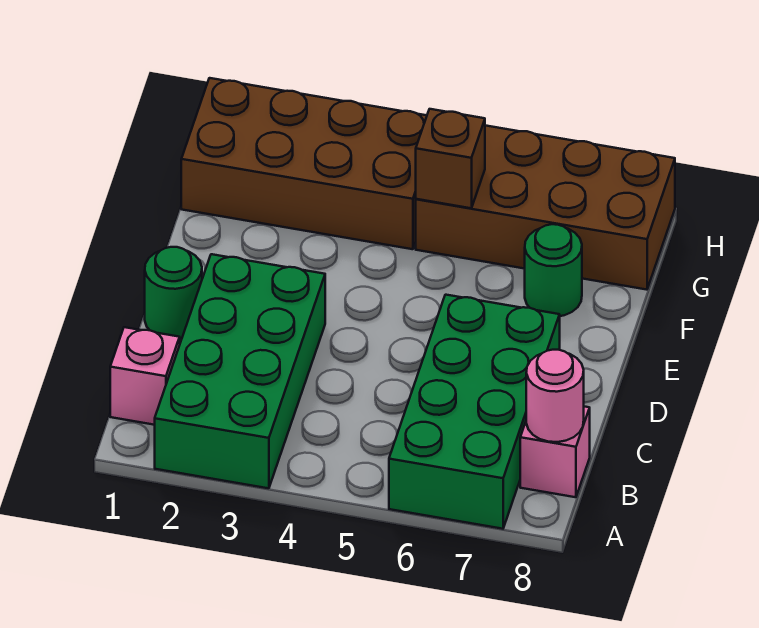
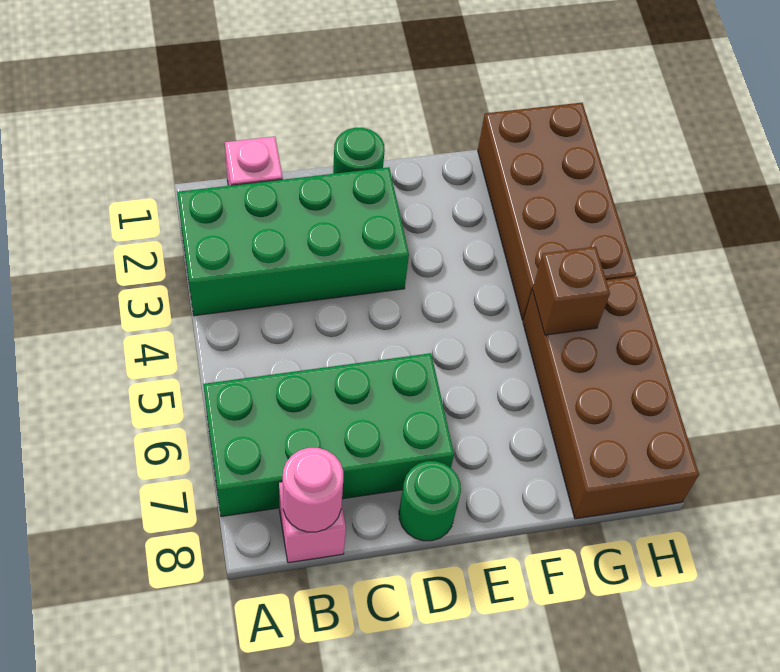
green 1x1 round brick [525,224,582,316] -> green 1x1 round brick moved to [399,461,461,541]

